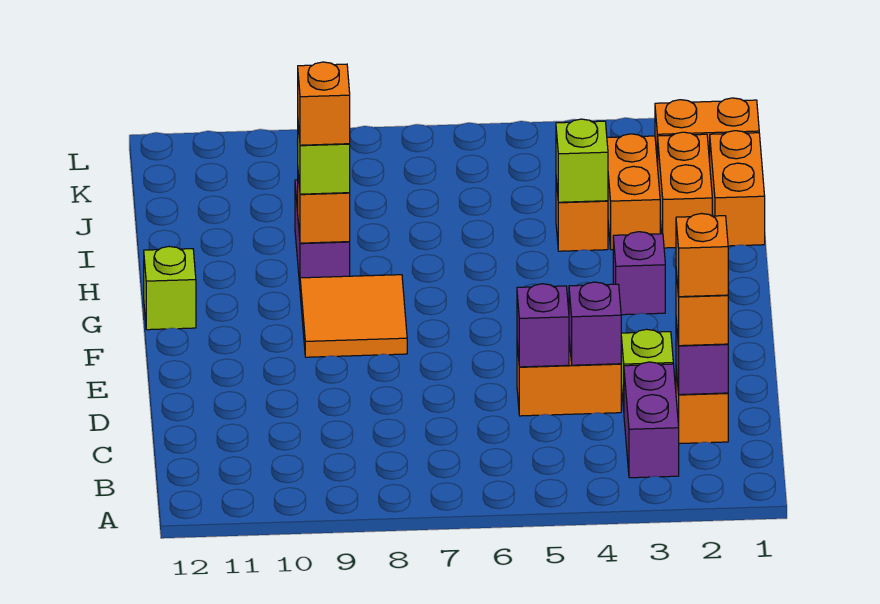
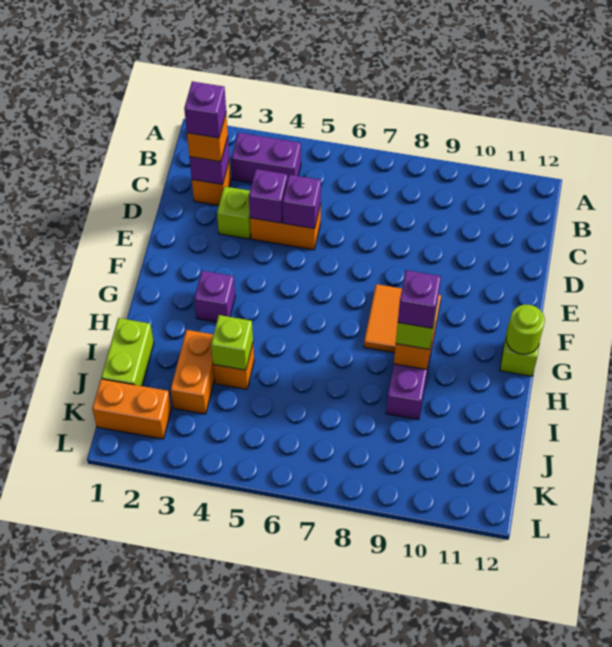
purple 1x2 brick [624,362,679,478] -> purple 1x2 brick turned to [231,133,301,183]
orange 1x1 brick [676,214,728,297] -> purple 1x1 brick [184,81,226,138]
none -> lime 1x1 round brick [506,304,545,354]
orange 1x1 brick [298,62,350,145] -> purple 1x1 brick [398,270,441,328]
orange 1x2 brick [710,131,765,246] -> lime 1x2 brick [101,318,154,386]
orange 1x2 brick [658,132,712,248] -> none

